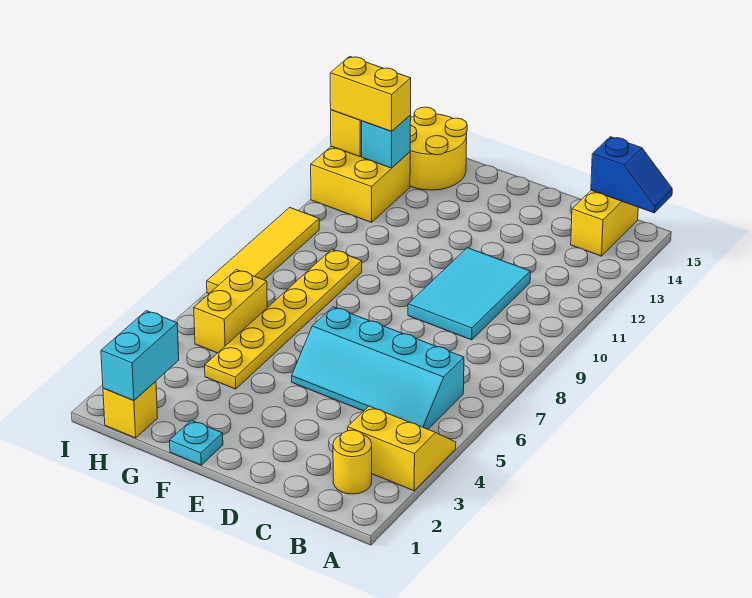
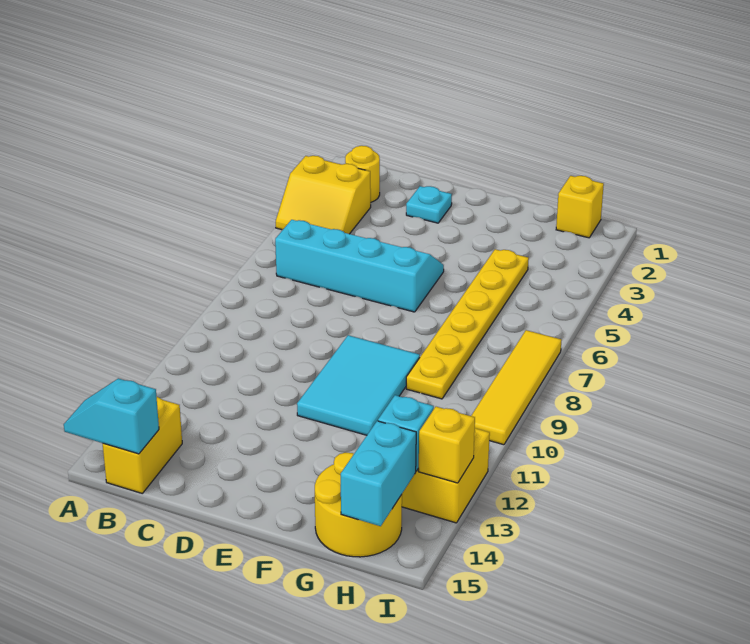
blue 1x2 slope [591,137,672,213] -> cyan 1x2 slope [64,378,159,454]
cyan 2x3 tile [408,248,530,340] -> cyan 2x3 tile moved to [297,335,420,435]
cyan 1x1 plate [170,420,223,465] -> cyan 1x1 plate moved to [406,186,452,223]
cyan 1x2 brick [101,311,179,400] -> cyan 1x2 brick moved to [341,421,416,526]
yellow 1x2 brick [194,270,267,353] -> none
yellow 1x2 brick [330,56,411,131] -> none

